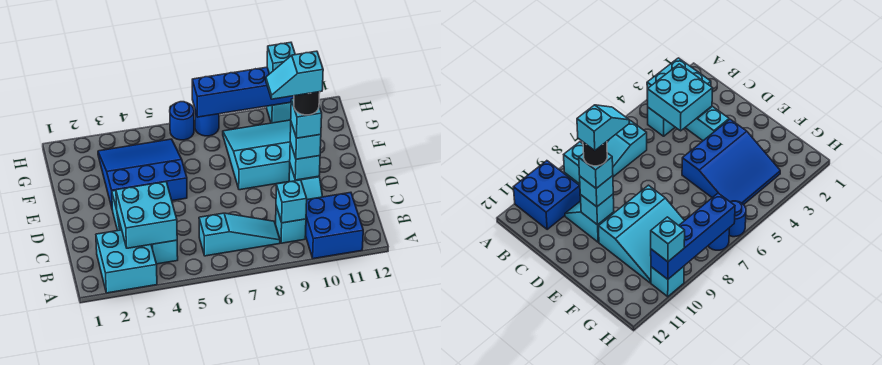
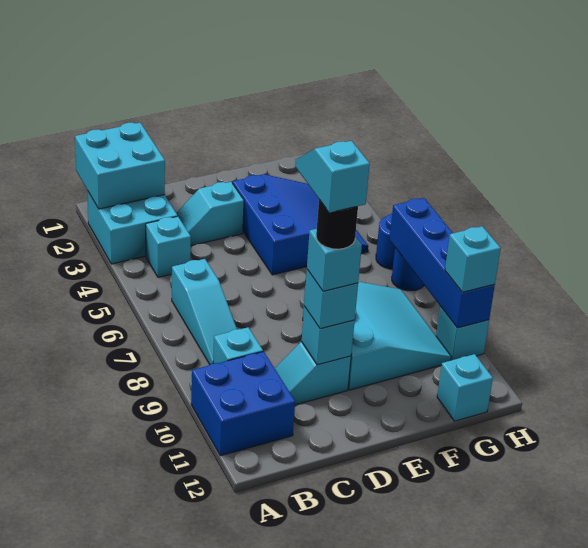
cyan 2x2 brick [116,182,177,248] -> cyan 2x2 brick moved to [75,123,165,209]
cyan 1x1 brick [276,180,307,223] -> cyan 1x1 brick moved to [437,354,493,421]

